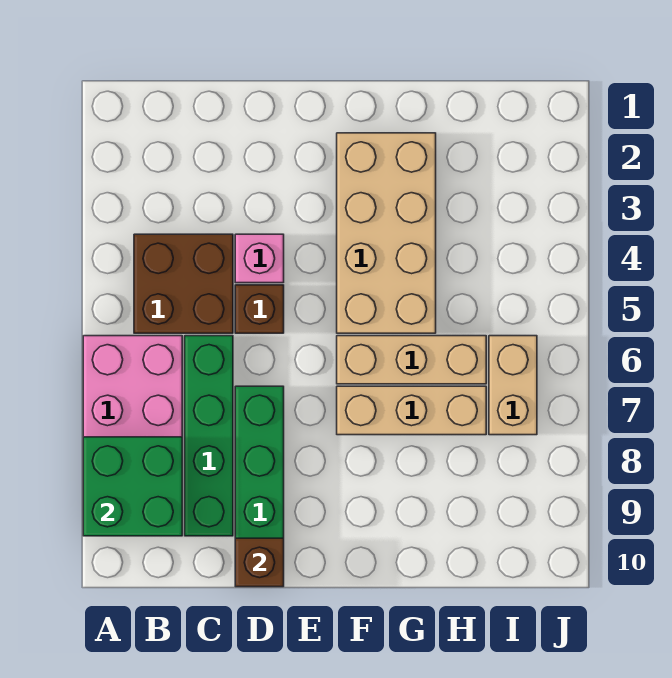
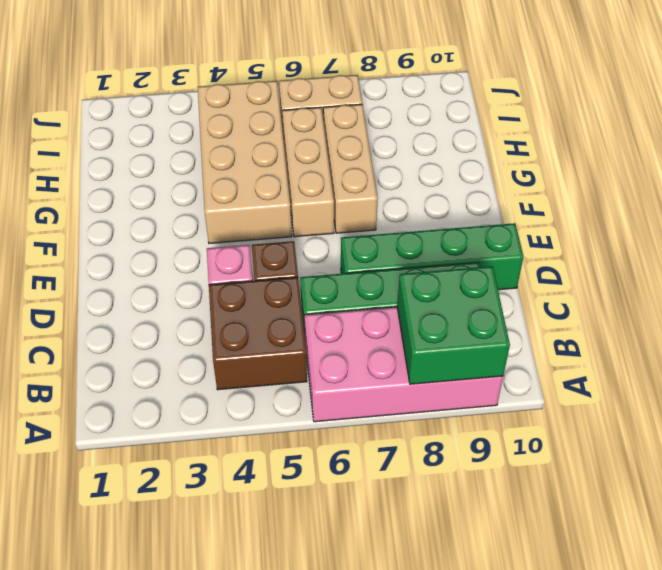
brown 1x1 brick [235,538,284,587] -> none
tan 2x4 brick [337,133,436,333] -> tan 2x4 brick turned to [198,81,292,243]

